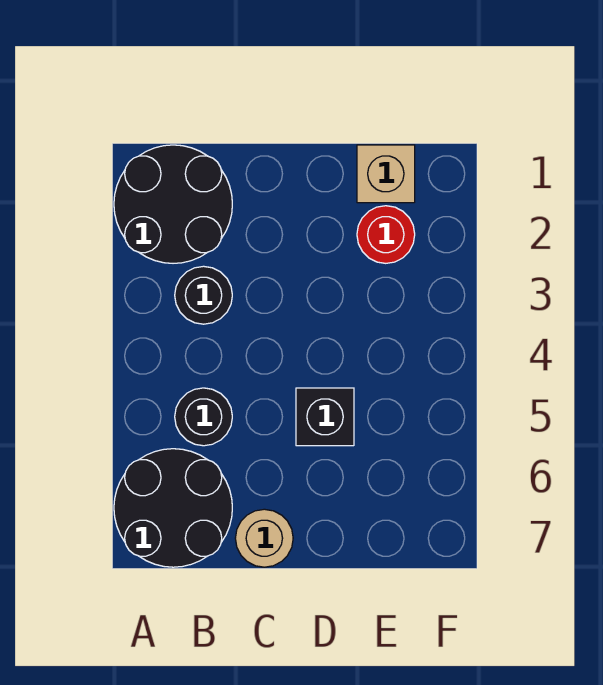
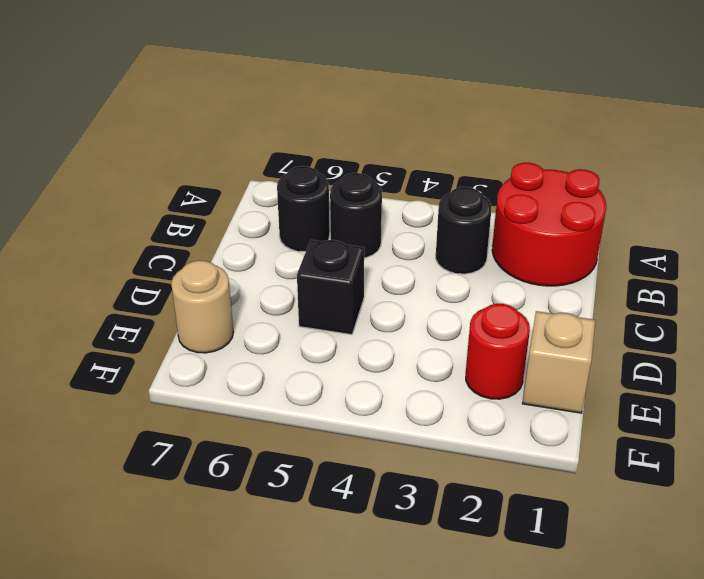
black 2x2 round brick [114,145,232,263] -> red 2x2 round brick [492,163,606,286]
black 2x2 round brick [114,449,232,567] -> black 1x1 round brick [277,166,330,252]
tan 1x1 round brick [235,509,293,567] -> tan 1x1 round brick moved to [171,260,233,353]

